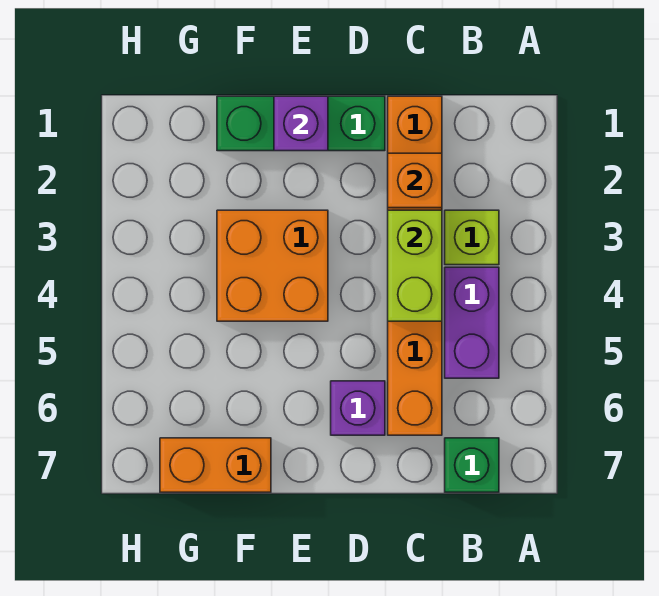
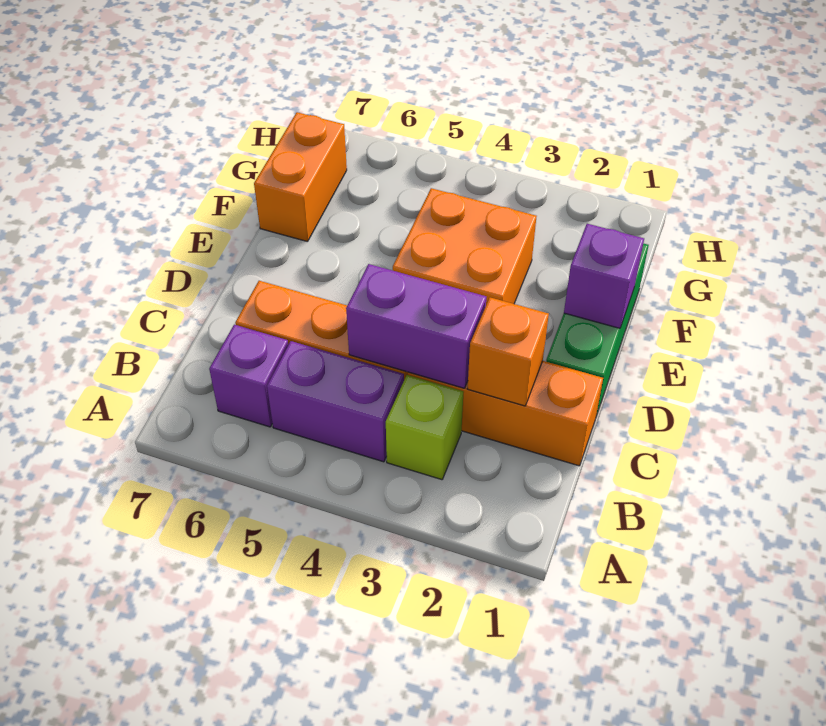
green 1x1 brick [445,438,499,492] -> none
lime 1x2 brick [388,210,442,321] -> purple 1x2 brick [346,264,486,388]
purple 1x1 brick [331,381,385,435] -> purple 1x1 brick moved to [209,325,288,427]

